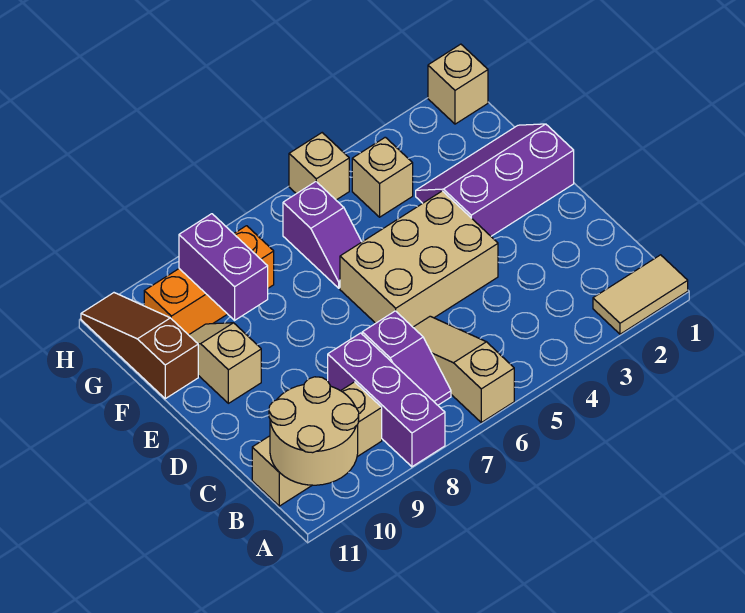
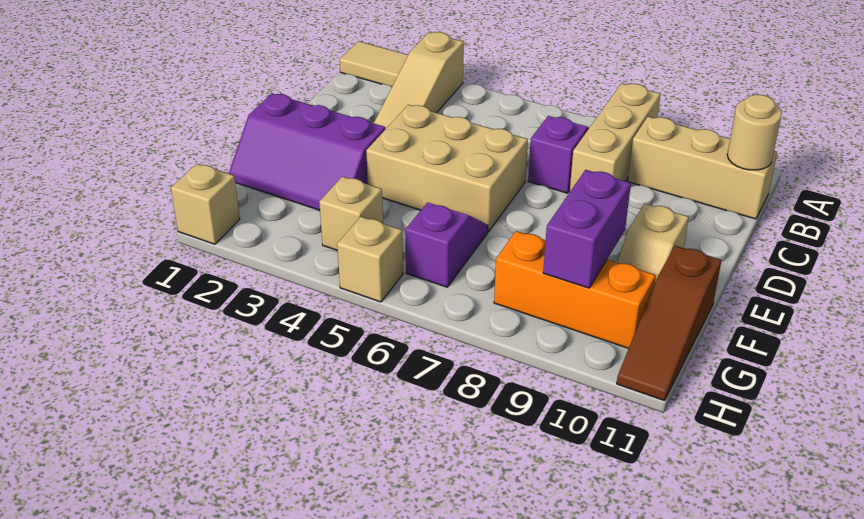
tan 1x3 slope [413,316,514,422] -> tan 1x3 slope moved to [374,32,464,129]
purple 1x3 brick [328,333,445,467] -> tan 1x3 brick [570,83,660,191]
tan 2x2 round brick [269,377,359,485] -> tan 1x1 round brick [727,95,782,170]

